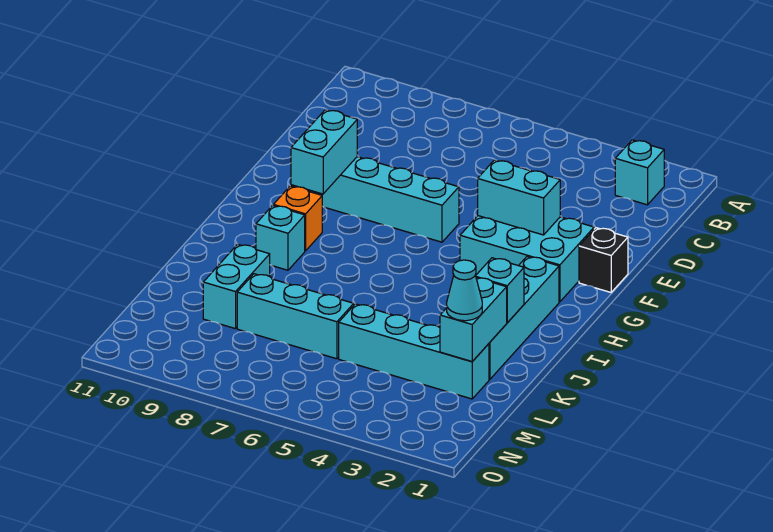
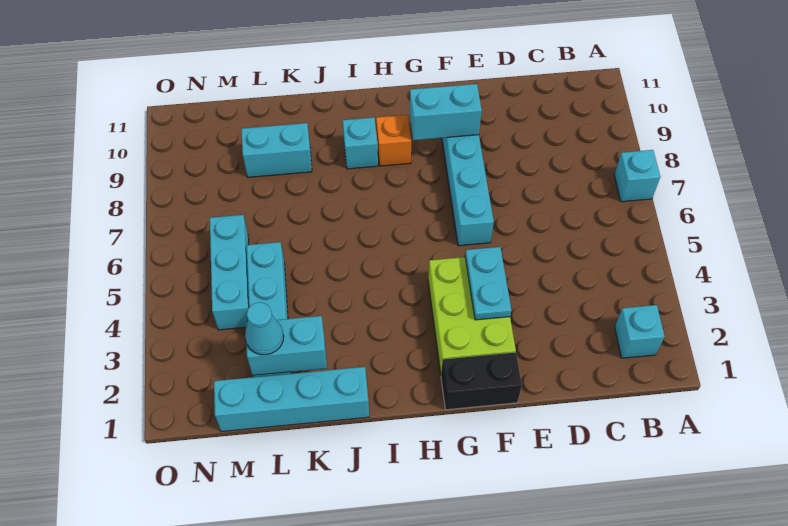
black 1x1 brick [579,228,628,292] -> black 1x2 brick [441,352,522,410]
cyan 2x3 brick [460,216,594,302] -> lime 2x3 brick [428,257,516,373]
cyan 1x2 brick [478,160,560,235] -> cyan 1x2 plate [465,247,511,320]
cyan 1x4 brick [489,257,559,380] -> cyan 1x4 brick moved to [214,367,369,432]
cyan 1x1 brick [476,258,524,323] -> cyan 1x1 brick moved to [614,150,660,202]
cyan 1x3 brick [237,274,354,359] -> cyan 1x3 brick moved to [210,215,249,330]

